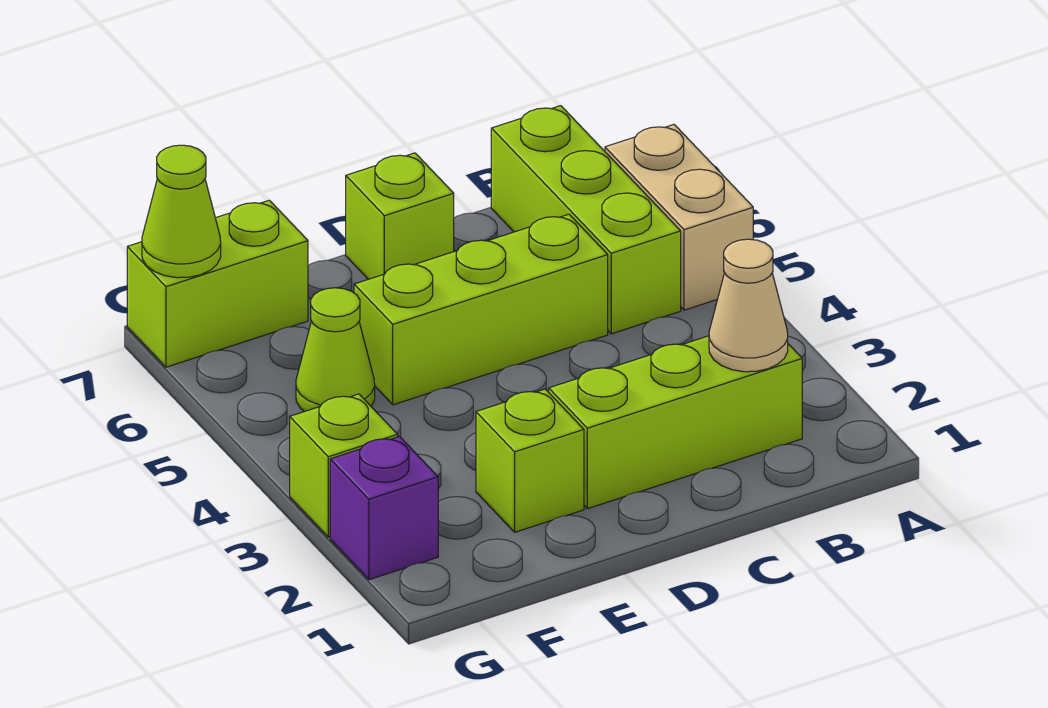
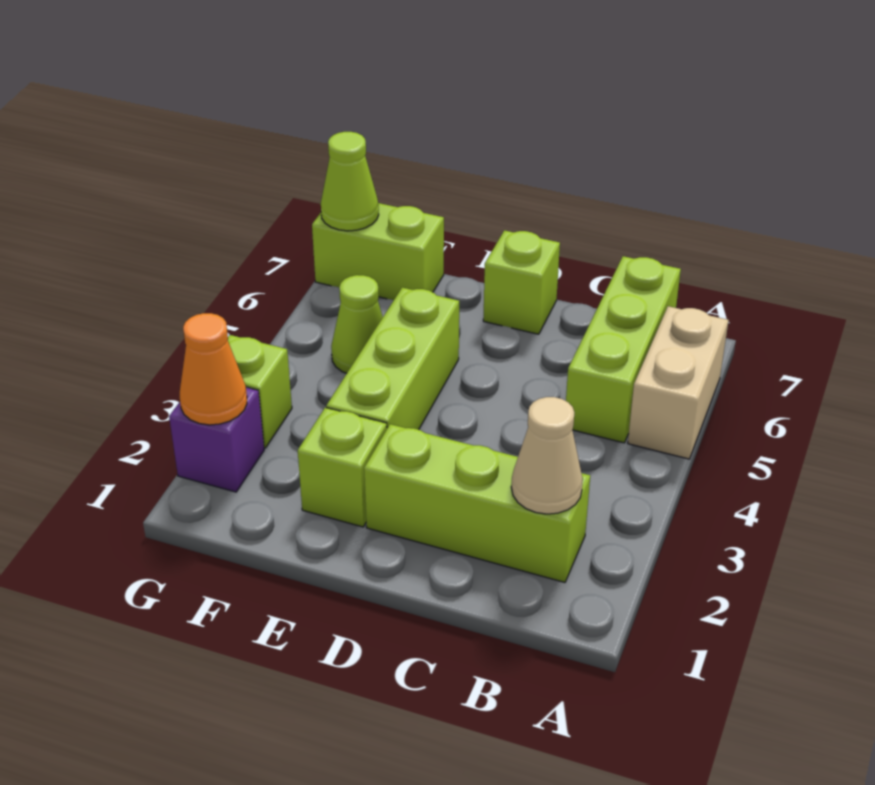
lime 1x3 brick [354,214,608,405] -> lime 1x3 brick turned to [326,287,459,430]
none -> orange 1x1 cone [180,313,247,425]

